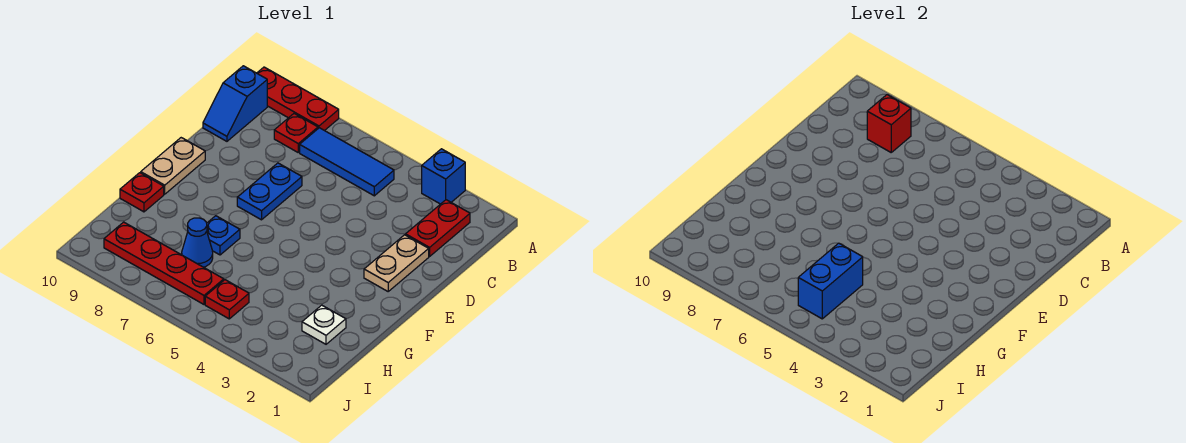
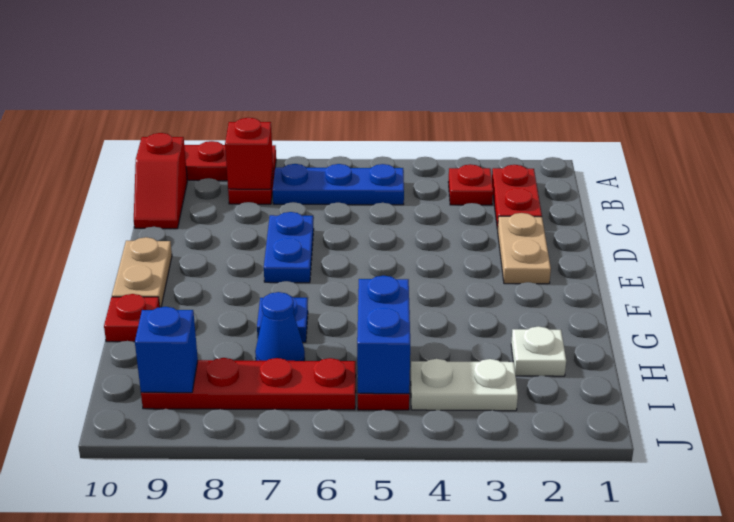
blue 1x1 brick [422,149,465,204] -> blue 1x1 brick moved to [135,307,198,393]
none -> red 1x1 plate [448,164,493,205]
blue 1x3 tile [300,128,394,196] -> blue 1x3 plate [273,164,404,205]
blue 1x2 slope [203,66,267,141] -> red 1x2 slope [134,133,187,229]
none -> white 1x2 plate [411,359,518,411]

